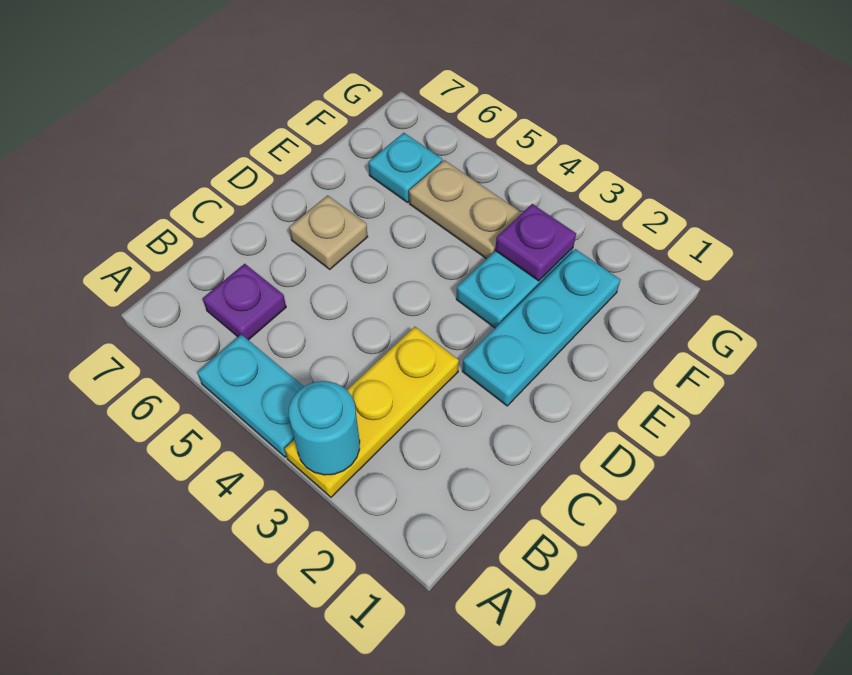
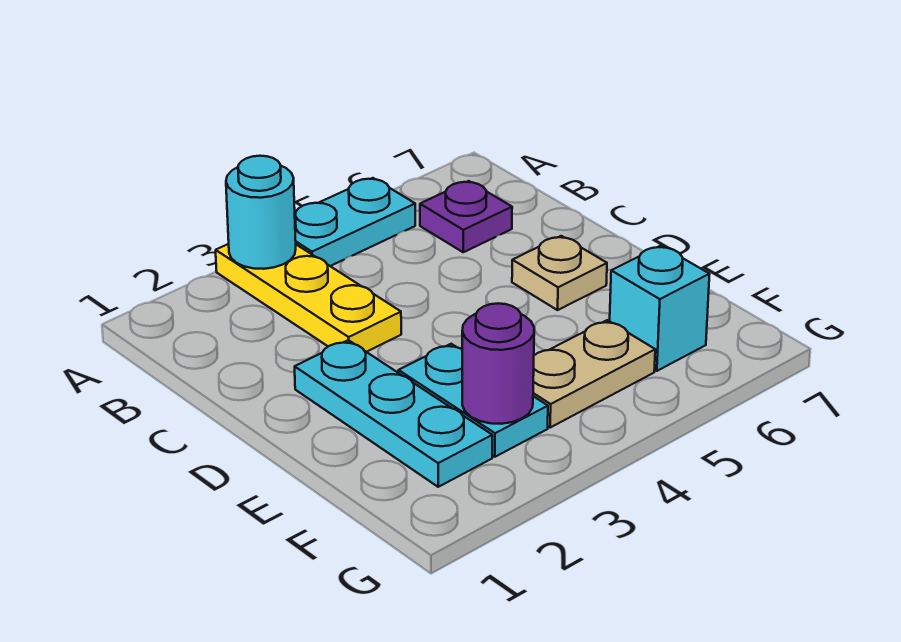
purple 1x1 plate [495,204,576,281] -> purple 1x1 round brick [462,303,534,424]
cyan 1x1 plate [368,133,442,202] -> cyan 1x1 brick [610,246,710,371]

